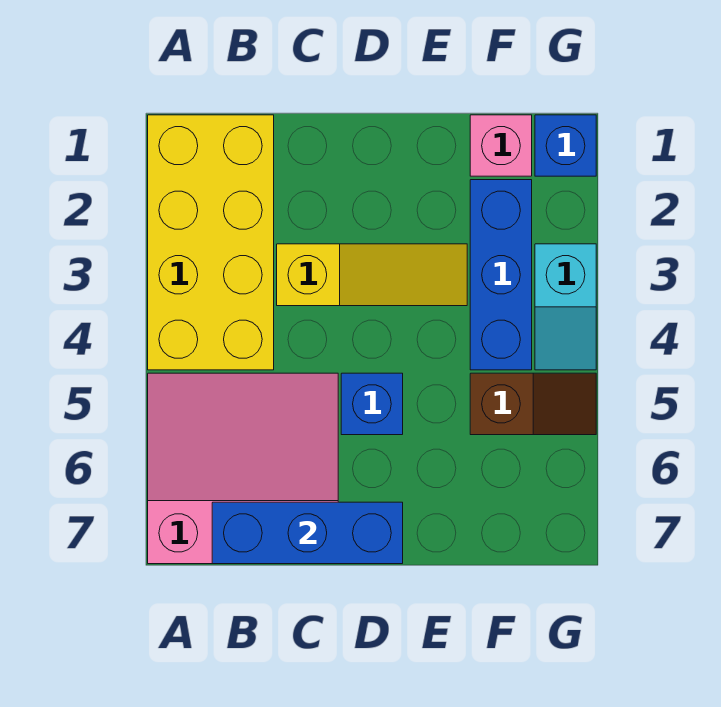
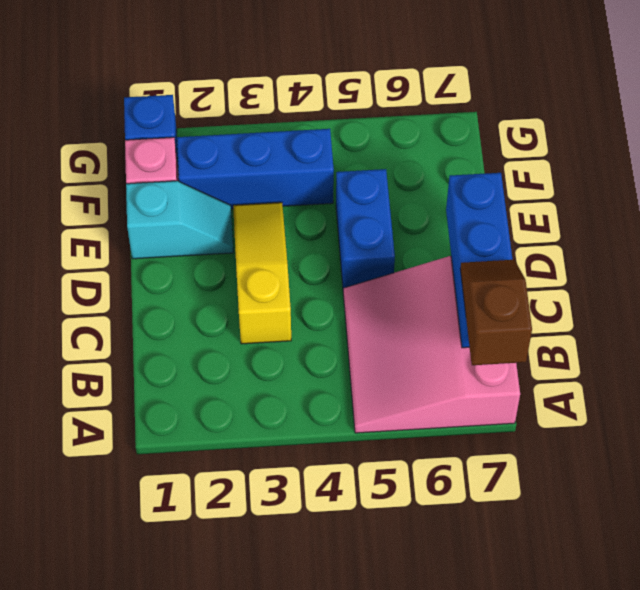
yellow 2x4 brick [148,115,274,370] -> none
blue 1x1 brick [341,373,403,435] -> blue 1x2 brick [336,169,395,288]
brown 1x2 slope [470,373,596,435] -> brown 1x2 slope moved to [460,260,532,365]
cyan 1x2 slope [535,244,596,370] -> cyan 1x2 slope moved to [126,181,233,259]

